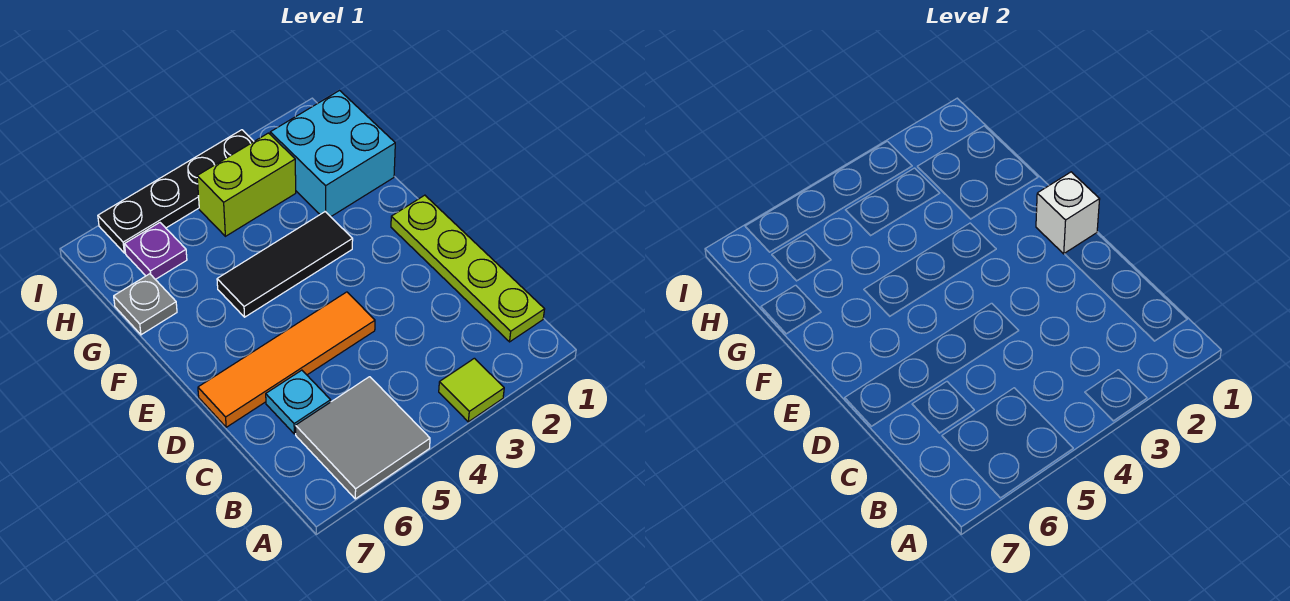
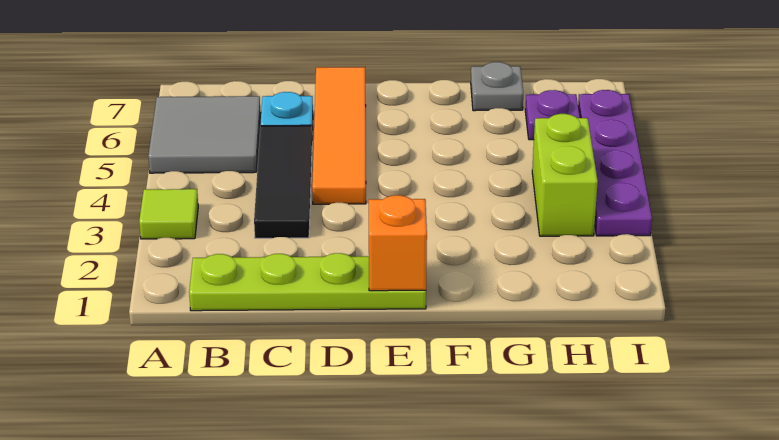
white 1x1 brick [1036,172,1100,254] -> orange 1x1 brick [368,195,427,291]
black 1x3 tile [217,212,353,317] -> black 1x3 tile moved to [254,125,312,238]
cyan 2x2 brick [270,91,395,217] -> none
black 1x4 plate [98,130,254,253] -> purple 1x4 plate [578,90,652,236]

